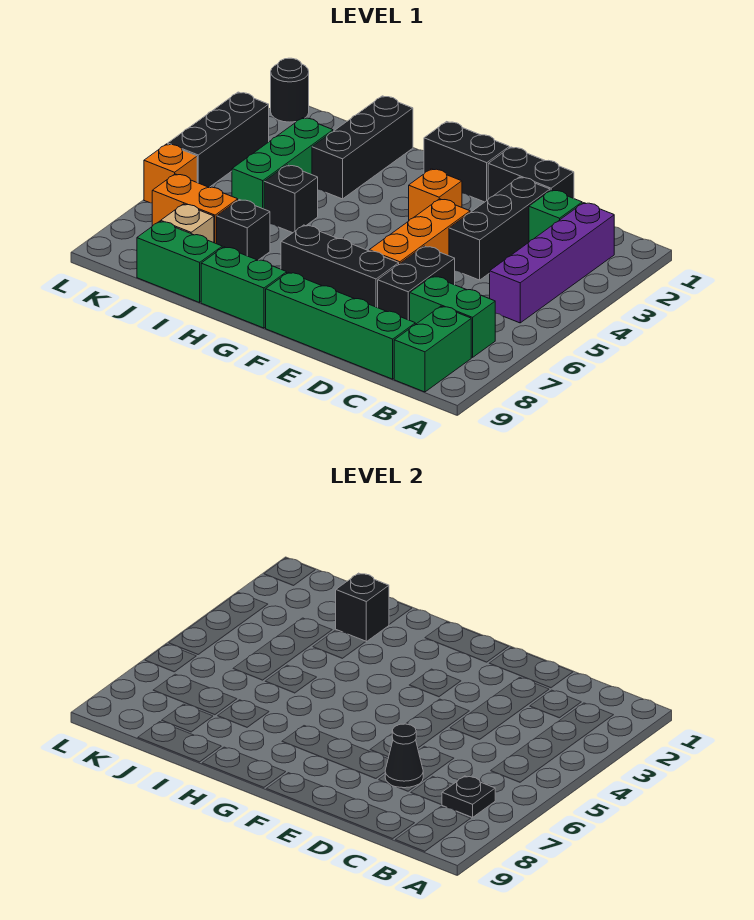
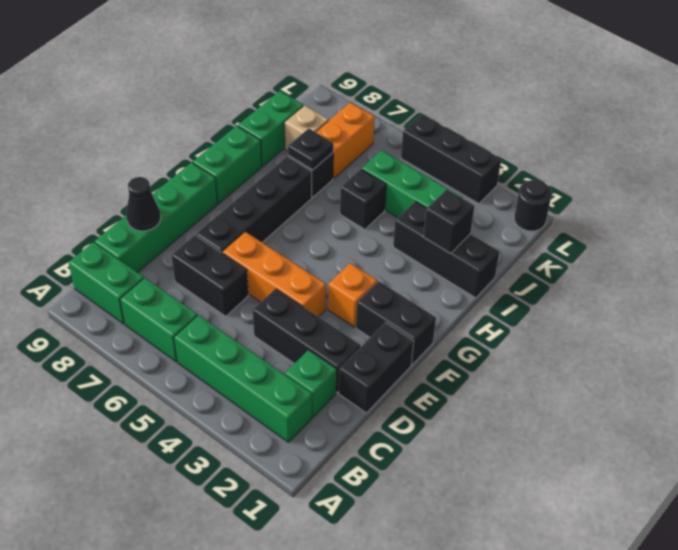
purple 1x4 brick [490,203,614,323] -> green 1x4 brick [174,315,312,442]
green 1x2 brick [410,276,495,357] -> green 1x2 brick turned to [120,278,197,362]
black 1x1 plate [442,776,495,817] -> black 1x1 plate moved to [288,128,333,170]
black 1x1 cone [385,724,423,788] -> black 1x1 cone moved to [126,177,161,231]
black 1x3 brick [281,225,399,308] -> black 1x4 brick [196,156,312,253]
black 1x2 brick [424,122,509,202] -> black 1x2 brick turned to [356,281,436,365]
orange 1x1 brick [144,144,197,203] -> none

